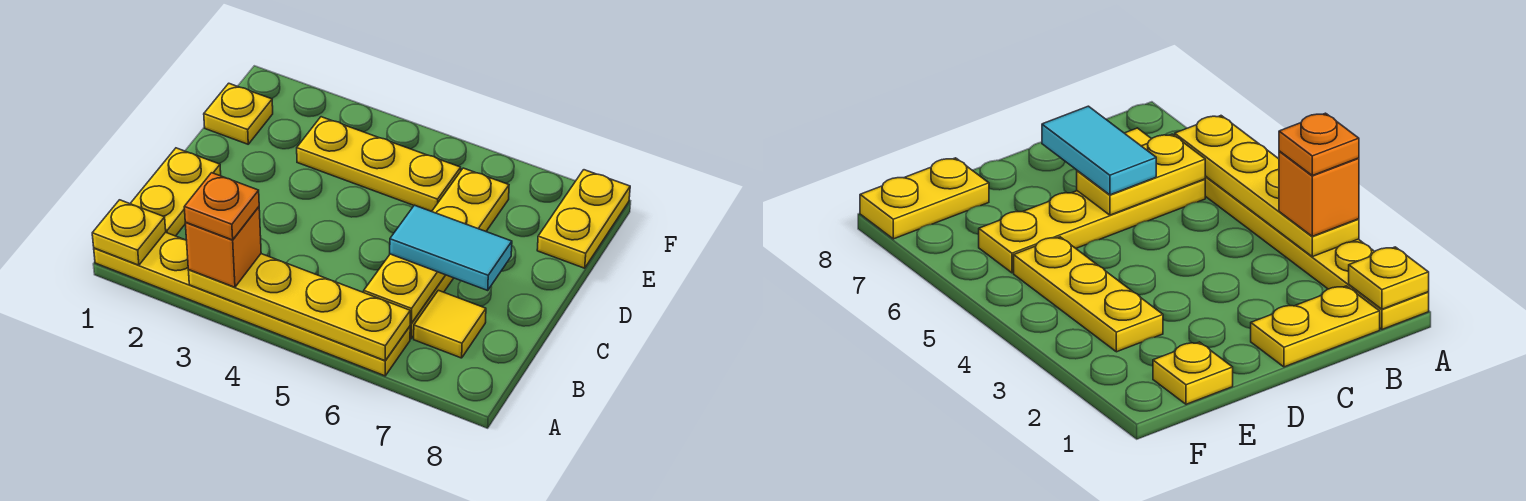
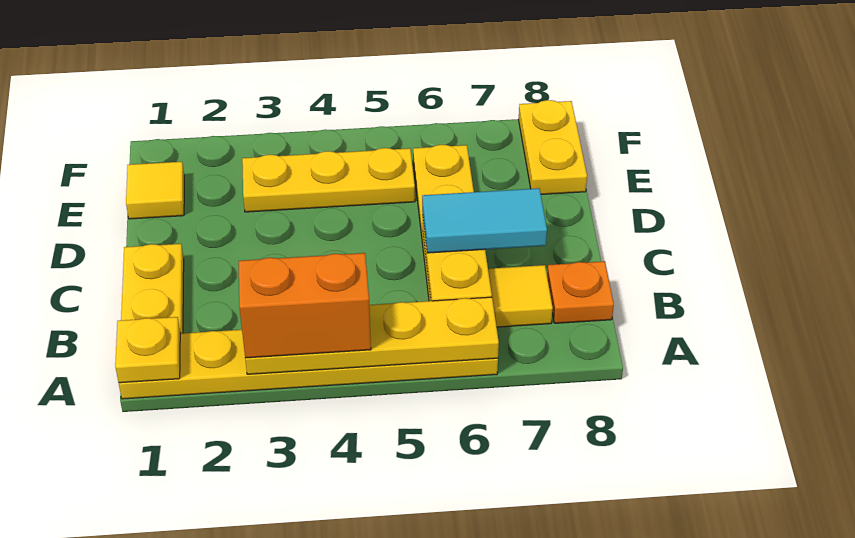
orange 1x1 brick [185,207,261,287] -> orange 1x2 brick [239,253,371,358]
orange 1x1 plate [184,173,259,240] -> orange 1x1 plate moved to [547,261,614,323]
yellow 1x1 plate [204,83,273,144] -> yellow 1x1 tile [126,162,184,219]

